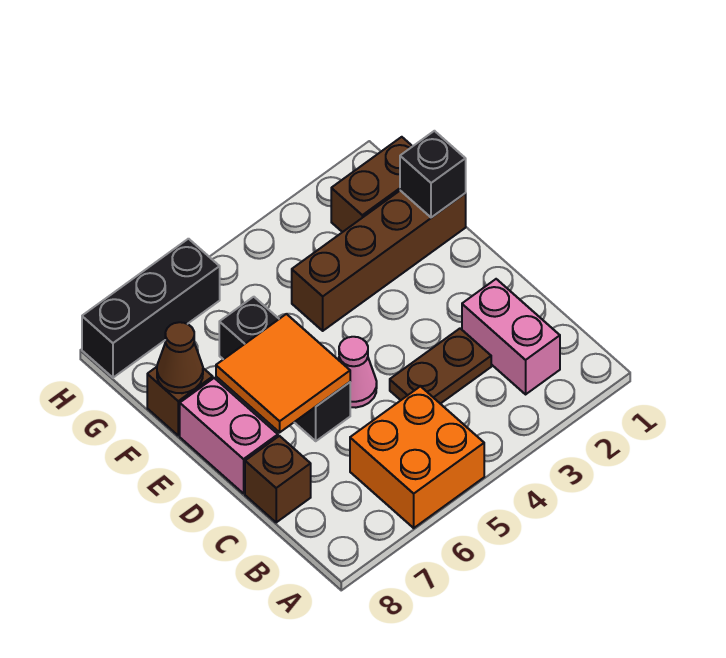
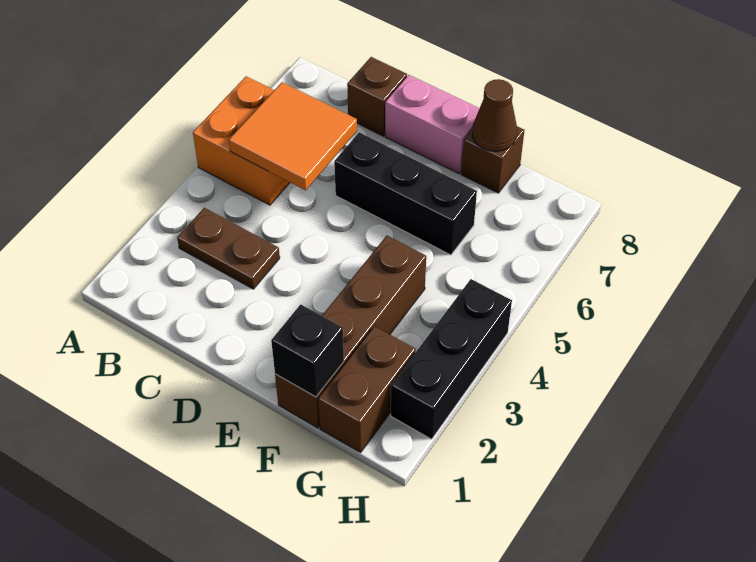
pink 1x2 brick [462,279,560,394] -> none
brown 1x2 plate [390,328,491,404] -> brown 1x2 plate turned to [177,208,280,289]
pink 1x1 cone [338,337,377,408] -> none
orange 2x2 tile [216,314,350,432] -> orange 2x2 tile moved to [229,82,357,190]
black 1x3 brick [82,239,220,378] -> black 1x3 brick moved to [391,279,512,439]

